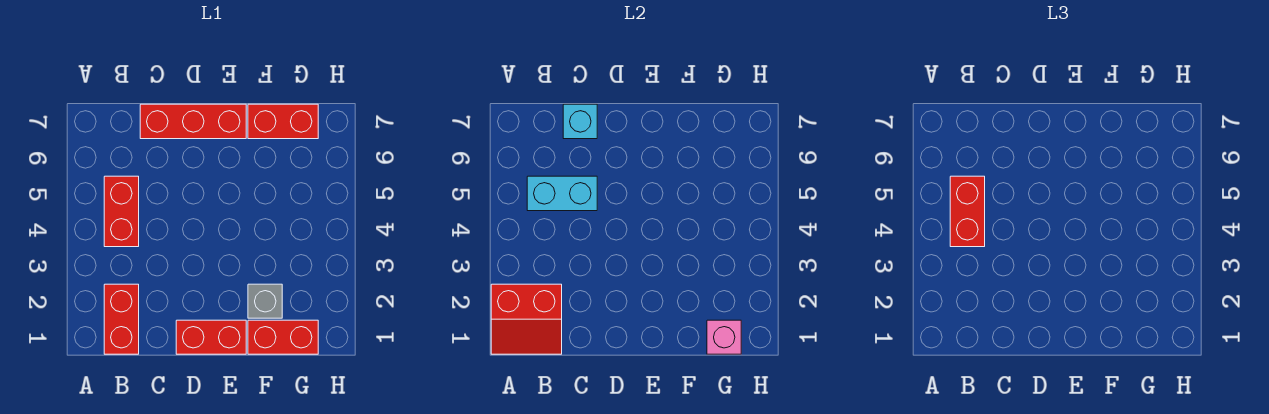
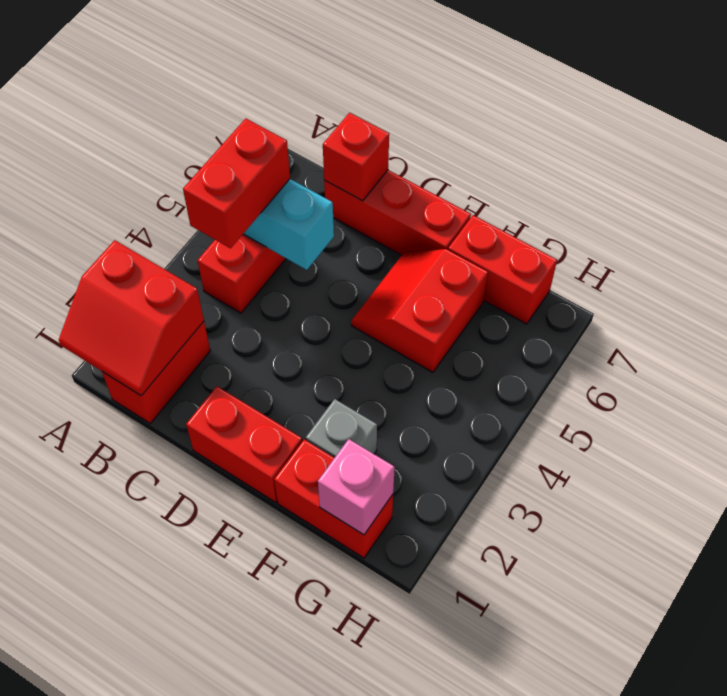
cyan 1x1 brick [563,104,597,139] -> red 1x1 brick [323,113,389,201]
none -> red 2x2 slope [351,249,488,372]

